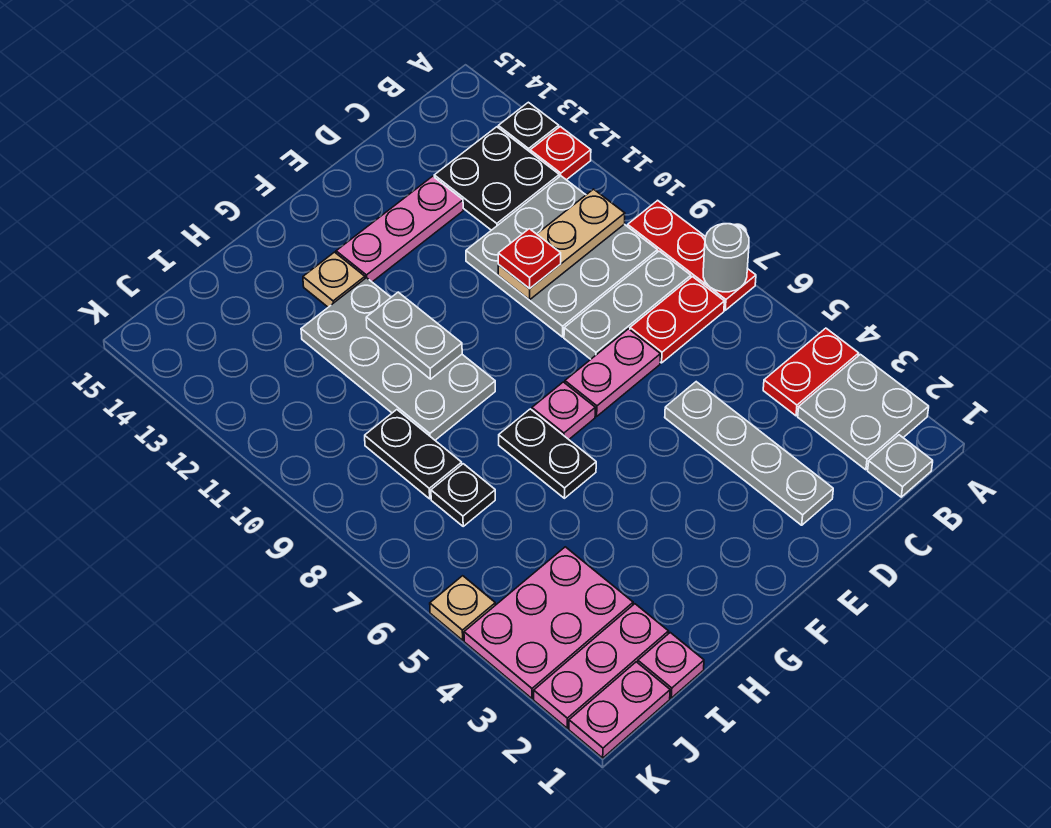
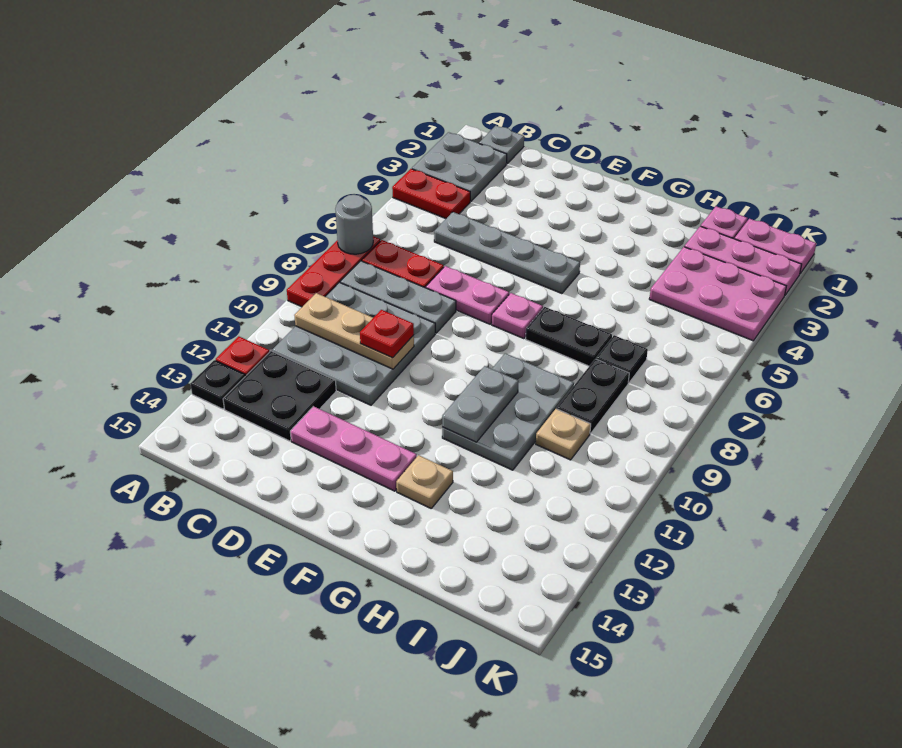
grey 1x4 plate [665,382,833,525] -> grey 1x4 plate turned to [434,212,580,294]
black 1x2 plate [499,409,596,498] -> black 1x2 plate turned to [526,307,612,366]
grey 2x4 plate [301,278,495,440] -> grey 2x3 plate [442,353,574,470]
tan 1x1 plate [430,576,495,640] -> tan 1x1 plate moved to [536,409,591,460]

